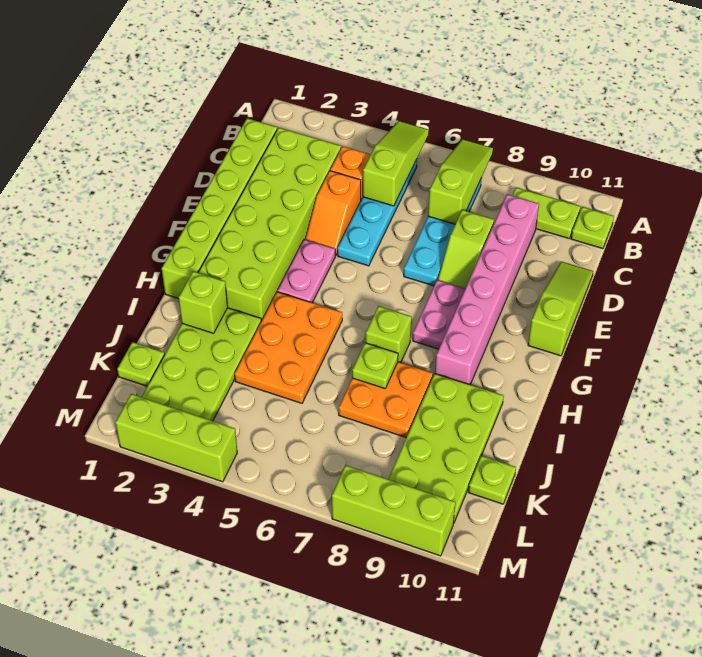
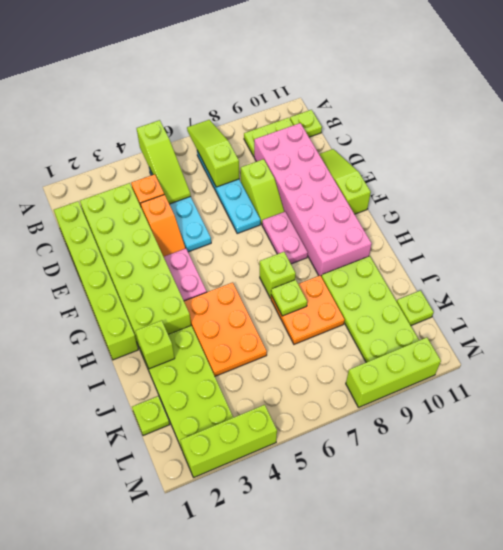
lime 1x3 slope [363,121,429,206] -> lime 1x3 slope turned to [137,120,191,204]
pink 1x6 brick [435,194,539,385] -> pink 2x6 brick [254,123,372,276]

